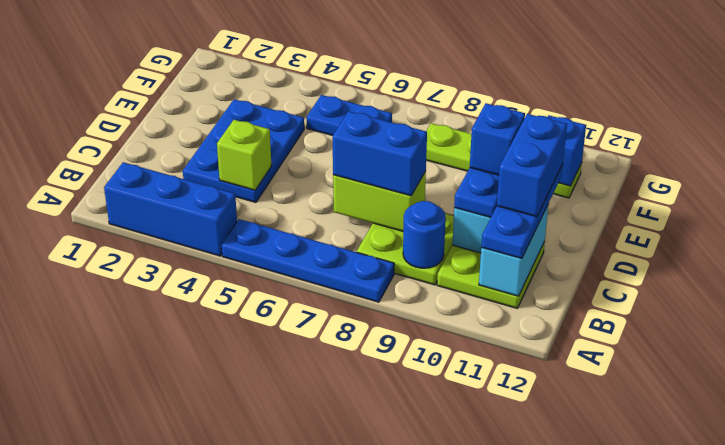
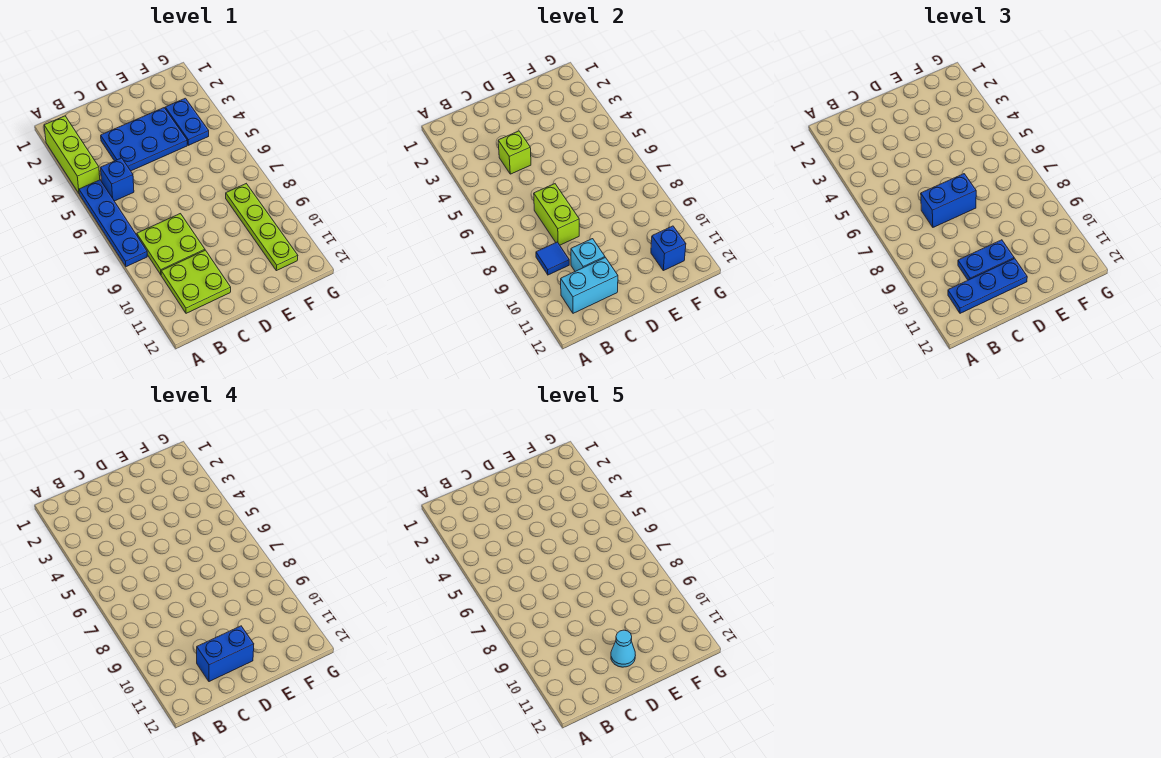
blue 1x3 brick [104,162,237,256] -> lime 1x3 brick [44,116,100,193]
blue 1x1 round brick [403,201,446,268] -> blue 1x1 tile [536,242,569,275]
blue 1x2 brick [333,111,427,196] -> blue 1x2 brick turned to [921,174,976,227]
blue 1x1 brick [470,103,525,175] -> blue 1x1 brick moved to [101,158,134,201]
none -> cyan 1x1 cone [611,630,635,667]
blue 1x2 plate [307,95,392,135] -> blue 1x2 plate moved to [165,98,209,145]

